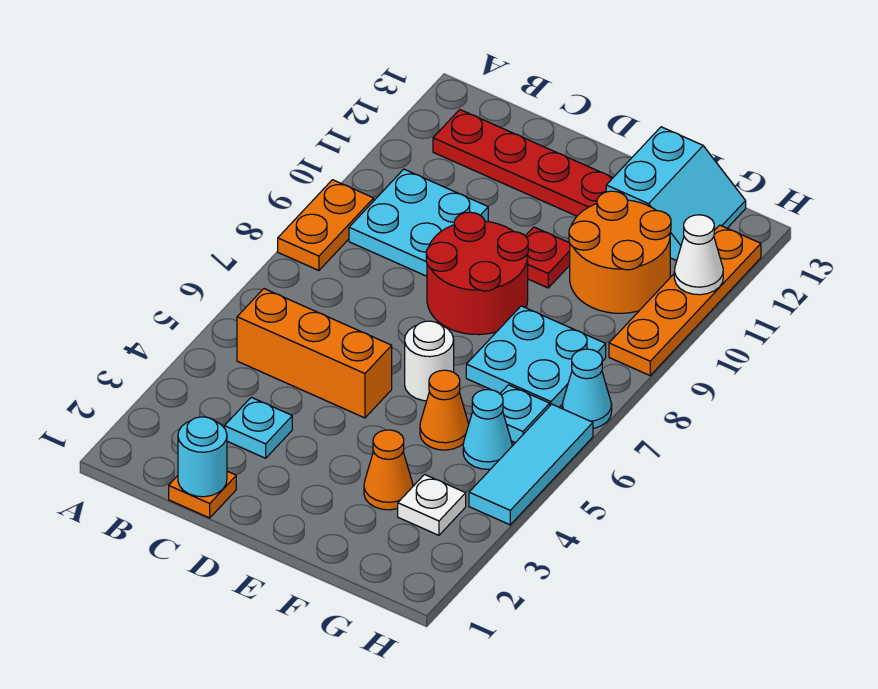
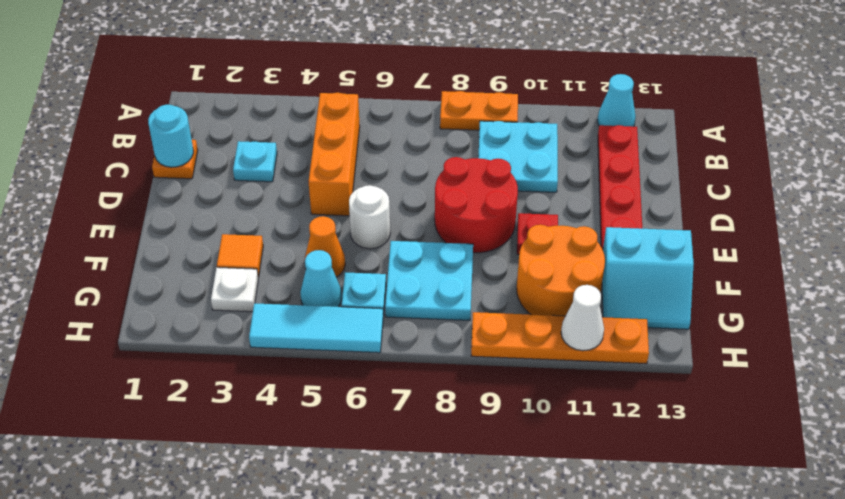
orange 1x1 cone [364,430,413,510] -> orange 1x1 tile [217,234,263,277]
cyan 1x1 cone [562,349,612,428] -> cyan 1x1 cone moved to [597,74,636,127]

